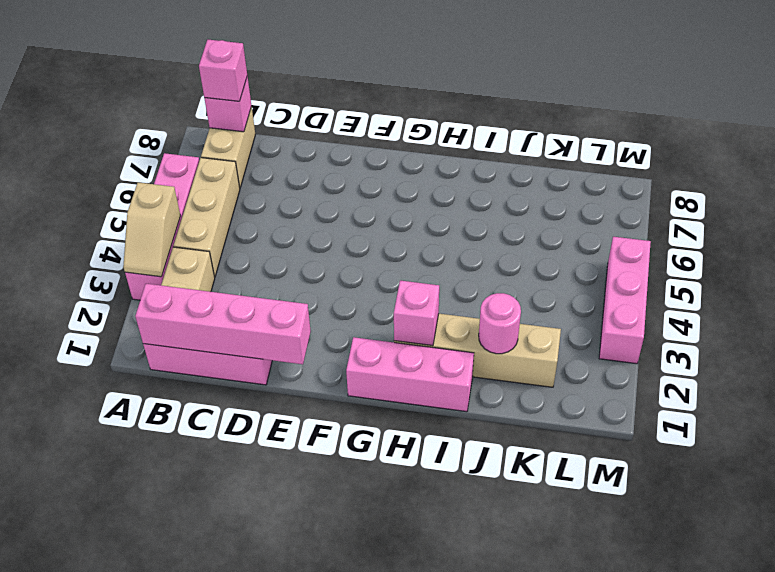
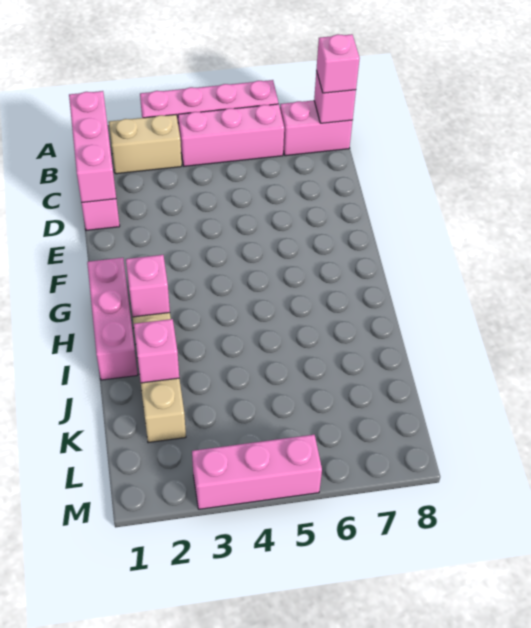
tan 1x2 slope [123,182,181,277] -> none
pink 1x4 brick [135,284,311,364] -> pink 1x3 brick [69,91,116,203]
tan 1x3 brick [174,158,240,277] -> pink 1x3 brick [178,104,284,166]
tan 1x2 brick [201,107,255,188] -> pink 1x2 brick [280,100,353,156]
pink 1x1 round brick [479,293,521,354] -> pink 1x1 brick [133,319,179,383]

